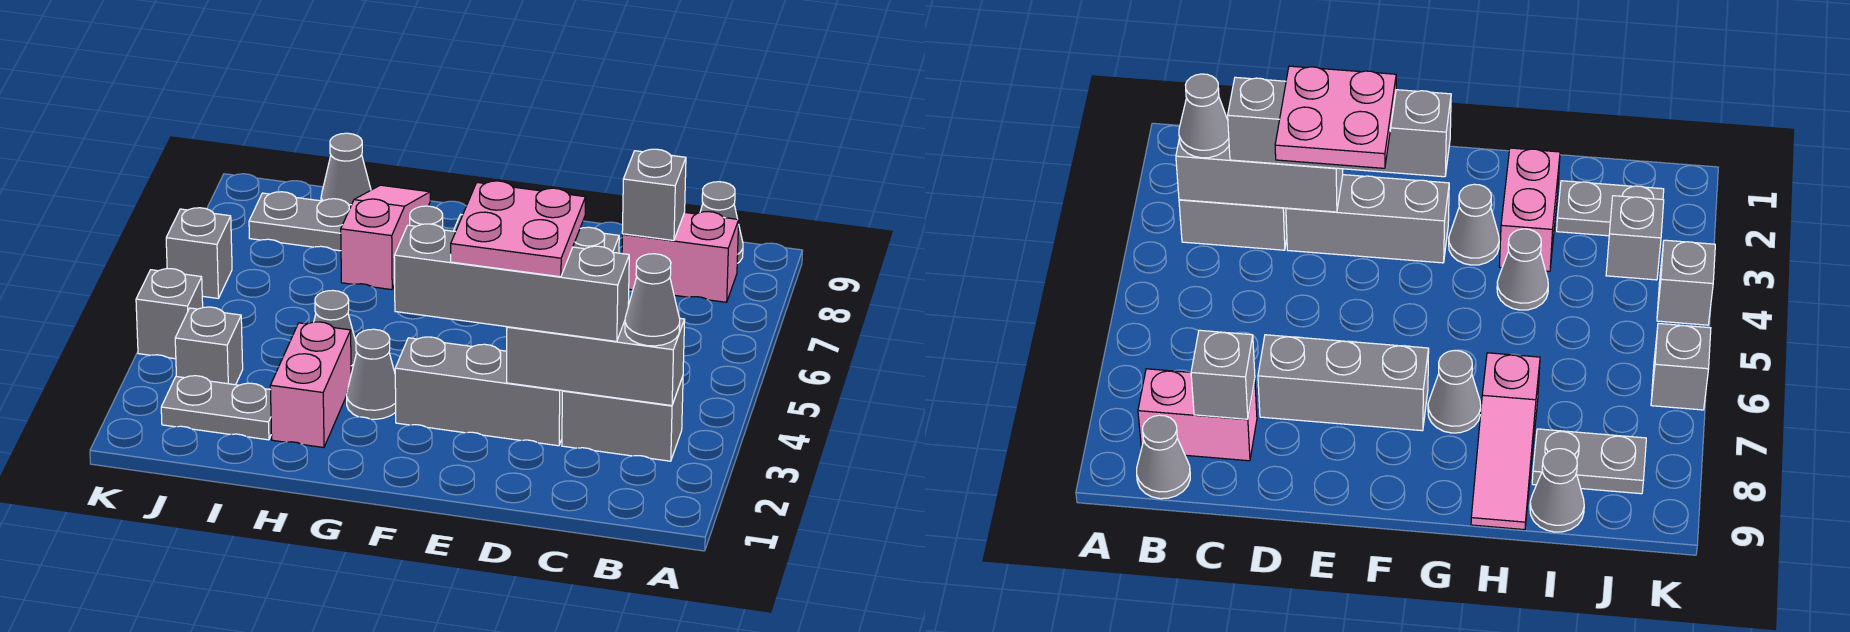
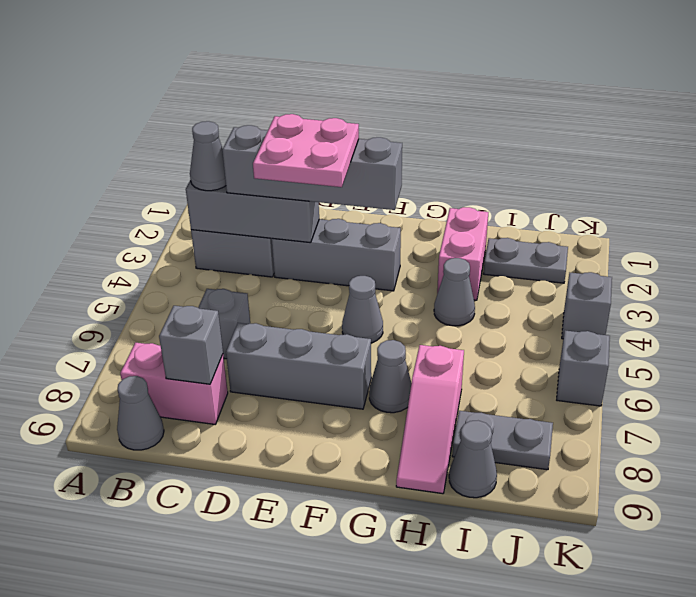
grey 1x1 cone [347,329,396,419] -> grey 1x1 cone moved to [342,276,383,343]
grey 1x1 brick [175,307,243,385] -> grey 1x1 brick moved to [198,289,250,359]

